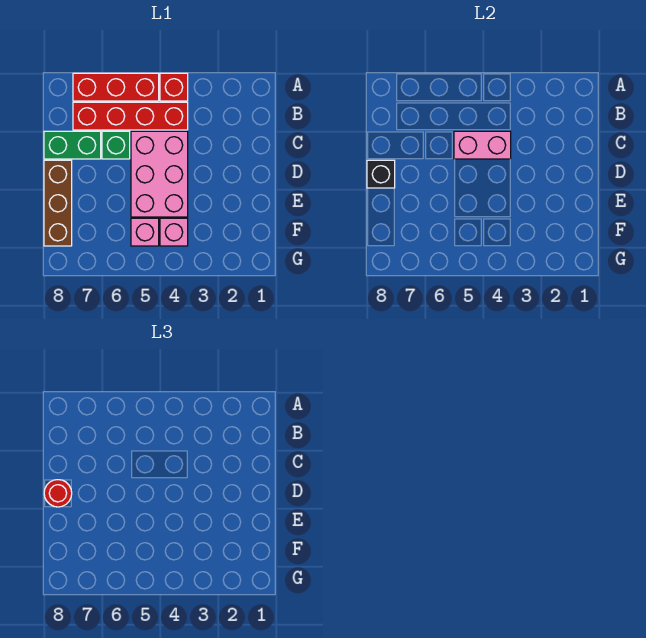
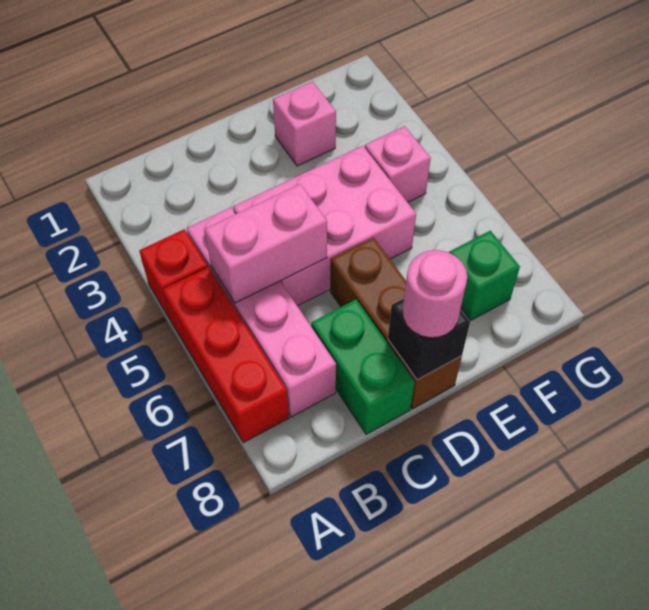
red 1x4 brick [73,102,188,130] -> pink 1x4 brick [187,208,336,417]
pink 1x2 brick [454,131,511,159] -> pink 1x2 brick turned to [205,184,327,303]
green 1x1 brick [102,131,130,159] -> green 1x1 brick moved to [449,231,520,321]
brown 1x3 brick [44,160,72,246] -> brown 1x3 brick turned to [330,238,462,409]
red 1x1 round brick [44,480,72,507] -> pink 1x1 round brick [402,250,467,338]
pink 1x1 brick [131,218,159,246] -> pink 1x1 brick moved to [273,82,336,166]

